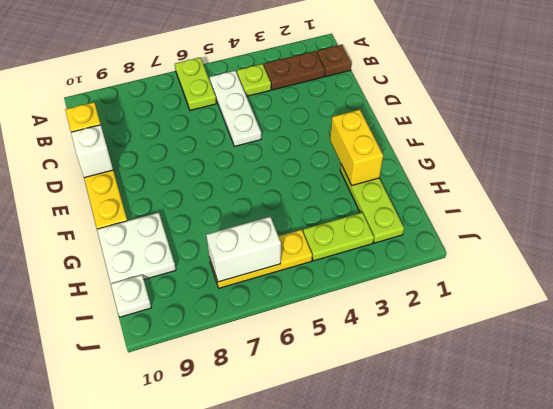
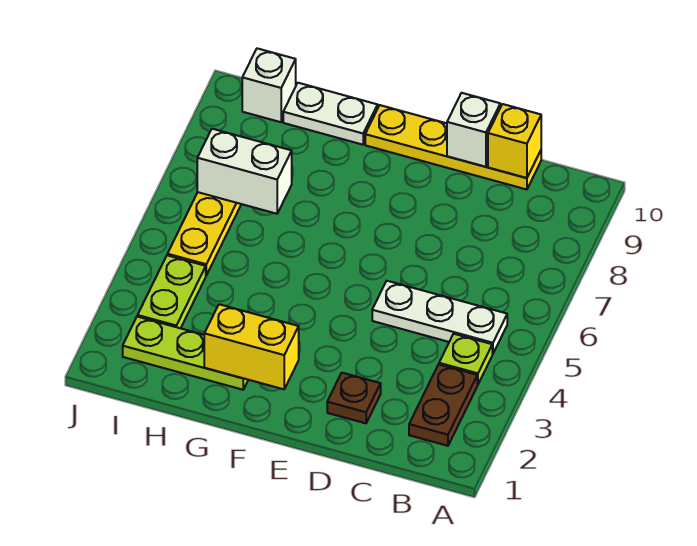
lime 1x2 plate [175,58,216,110] -> none
brown 1x1 plate [317,45,351,77] -> brown 1x1 plate moved to [327,373,381,423]
white 2x2 plate [97,213,176,283] -> white 1x2 plate [283,83,378,145]
white 1x2 brick [206,217,281,282] -> white 1x2 brick turned to [197,129,292,214]
white 1x1 plate [111,275,151,317] -> white 1x1 brick [242,48,296,122]

